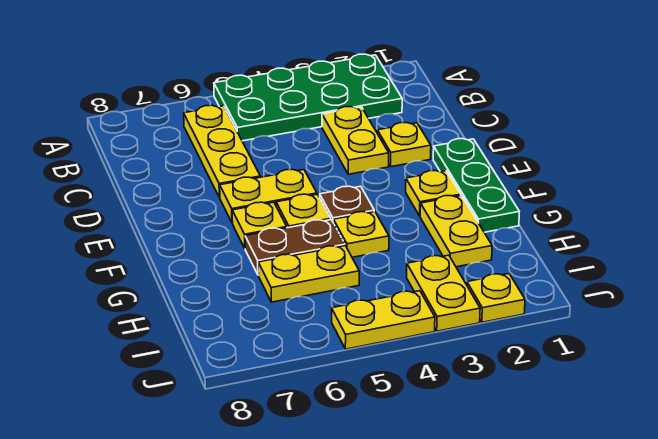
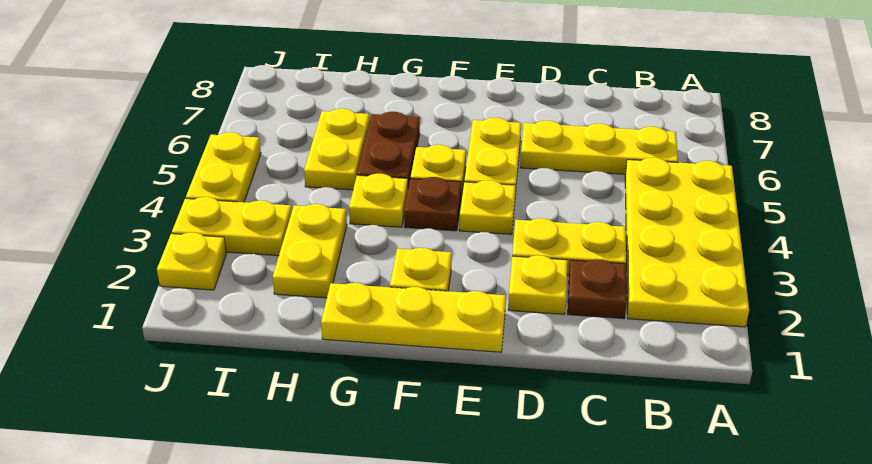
green 2x4 plate [214,54,402,141] -> yellow 2x4 plate [625,158,749,327]
none -> brown 1x1 plate [568,259,627,318]
green 1x3 plate [433,139,519,232] -> yellow 1x3 plate [321,283,506,352]
yellow 1x1 plate [232,202,287,248] -> yellow 1x1 plate moved to [459,180,516,234]
yellow 1x2 plate [420,196,492,267] -> yellow 1x2 plate turned to [273,204,347,298]

